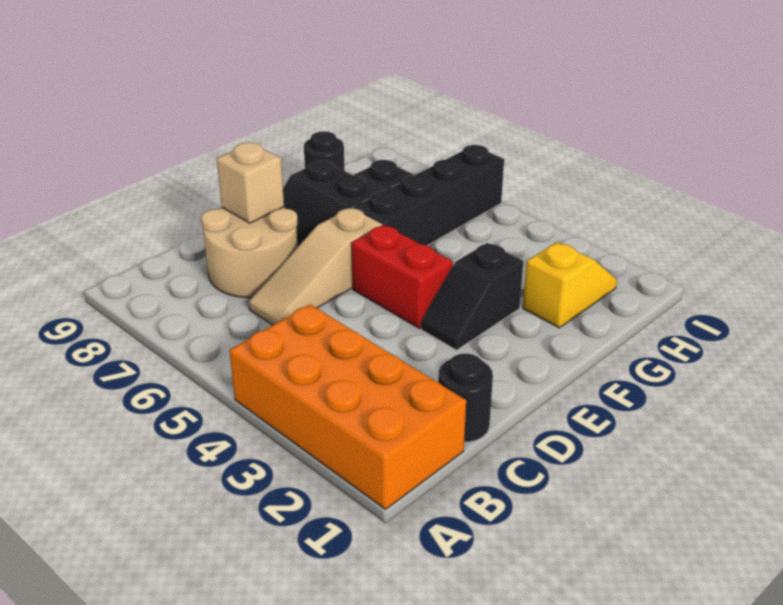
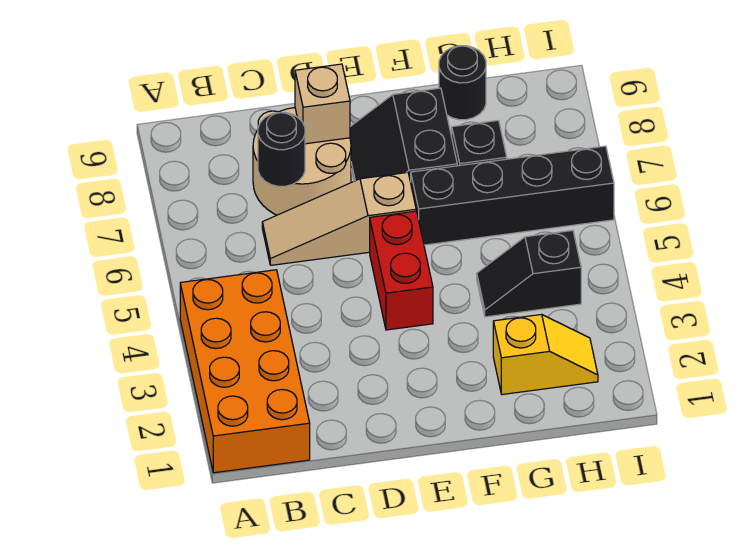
black 1x1 round brick [438,353,493,442] -> black 1x1 round brick moved to [258,112,305,186]
black 1x2 slope [421,243,523,350] -> black 1x2 slope moved to [477,230,581,317]

